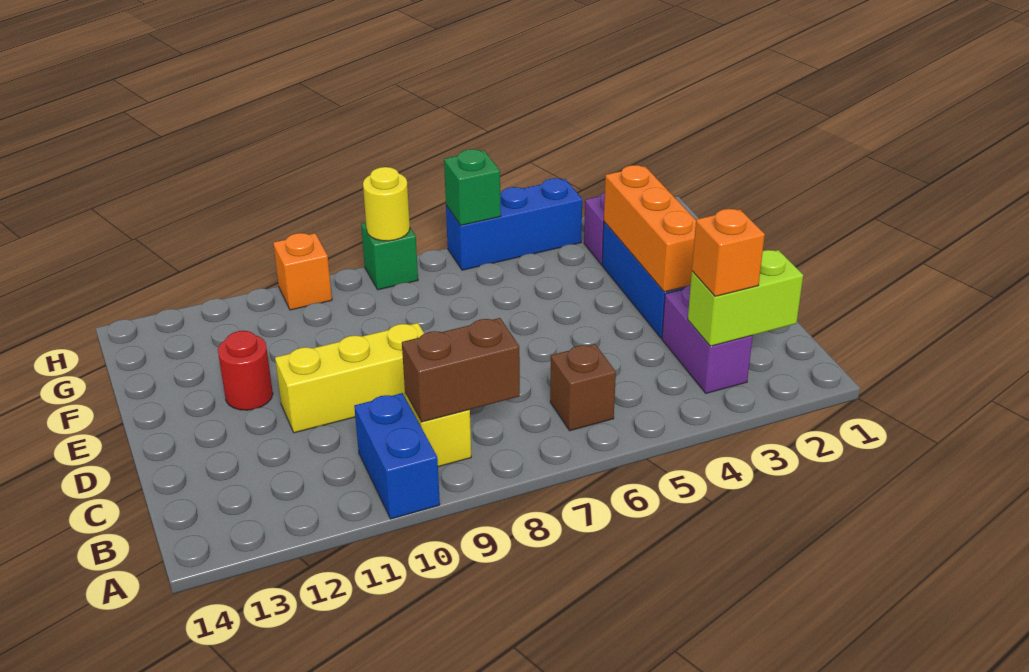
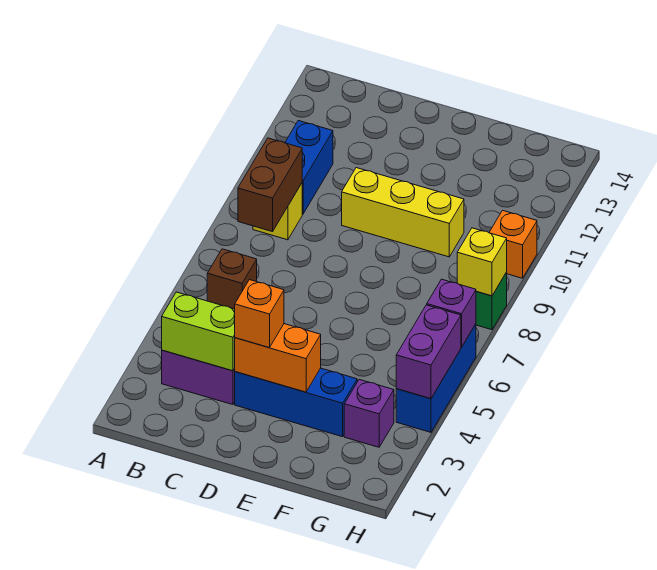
blue 1x2 brick [354,393,440,519] -> blue 1x2 brick turned to [285,121,333,214]
lime 1x2 brick [688,250,803,346] -> lime 1x2 brick turned to [162,292,235,371]
orange 1x1 brick [692,209,765,296] -> orange 1x1 brick moved to [235,280,284,348]
orange 1x3 brick [604,165,696,292] -> orange 1x2 brick [235,324,321,392]
yellow 1x3 brick [275,323,424,433] -> yellow 1x3 brick turned to [342,168,464,257]
red 1x1 round brick [218,331,273,410] -> none
none -> purple 1x2 brick [396,305,461,399]
green 1x1 brick [444,149,501,225] -> purple 1x1 brick [427,279,476,347]
yellow 1x1 round brick [363,167,410,241] -> yellow 1x1 brick [457,228,507,296]

